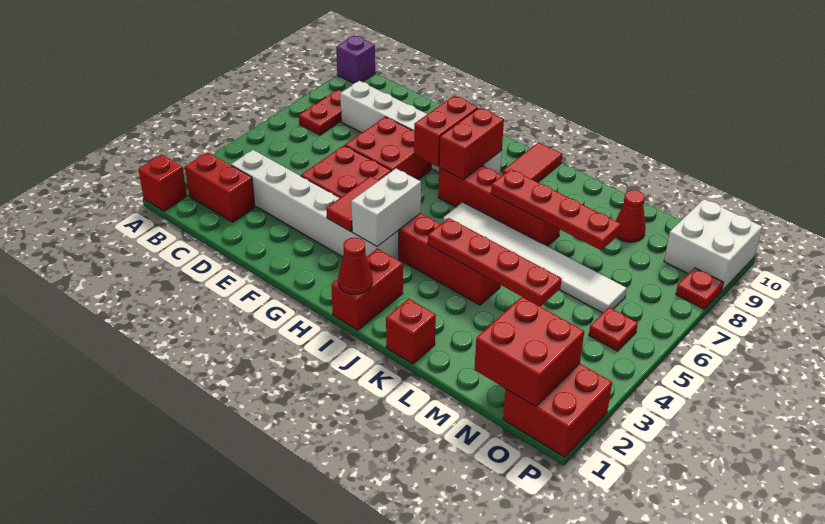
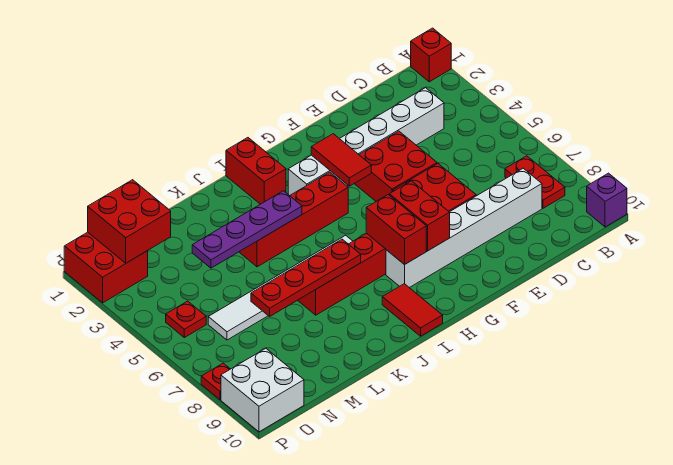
red 1x2 brick [185,152,255,222] -> none
white 1x2 brick [351,169,421,246] -> none
red 1x1 cone [338,238,373,294] -> none
red 1x4 plate [428,218,562,307] -> purple 1x4 plate [192,191,302,268]
red 1x1 brick [386,299,436,364] -> none
red 1x1 cone [616,190,646,242] -> none

